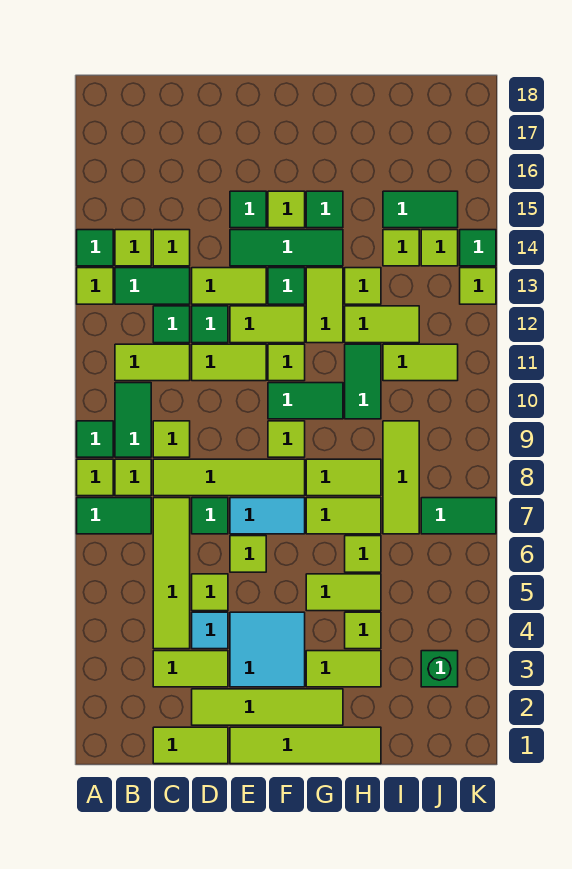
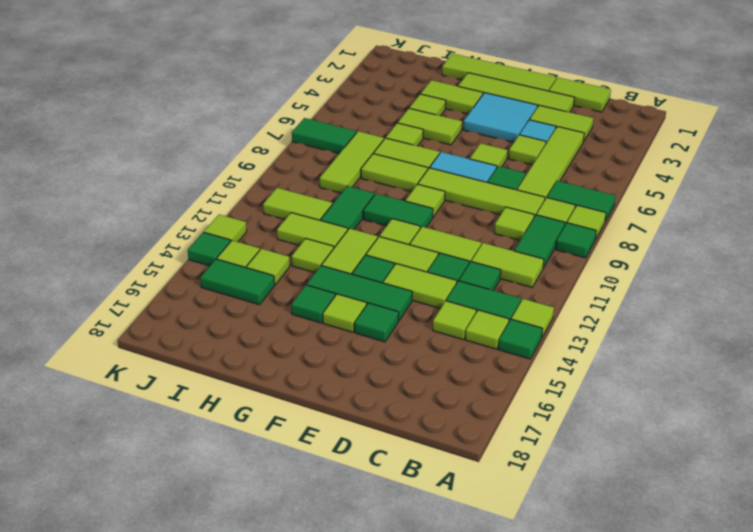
green 1x1 brick [421,651,458,687] -> none

